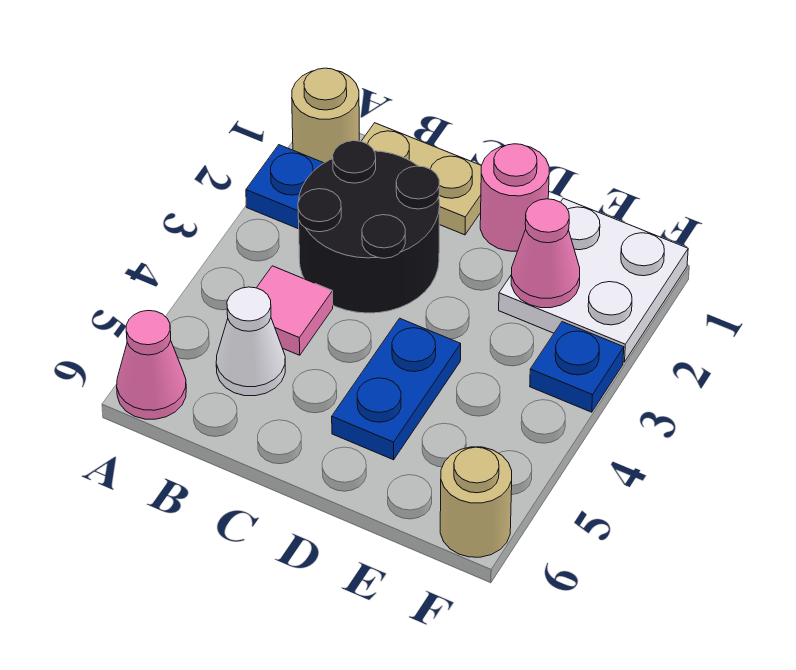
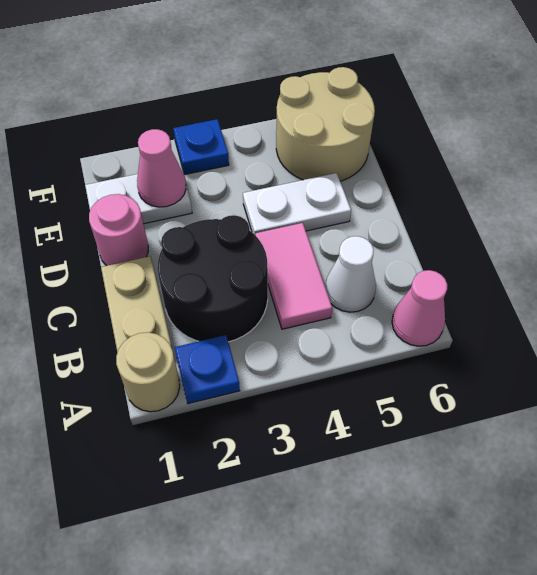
pink 1x1 tile [257,266,333,355] -> pink 1x2 tile [255,223,332,329]
blue 1x2 plate [332,318,461,460] -> white 1x2 plate [243,173,351,234]
white 2x2 plate [499,198,688,362] -> white 1x2 plate [85,165,192,224]
tan 1x1 round brick [440,447,512,557] -> tan 2x2 round brick [276,67,375,181]

